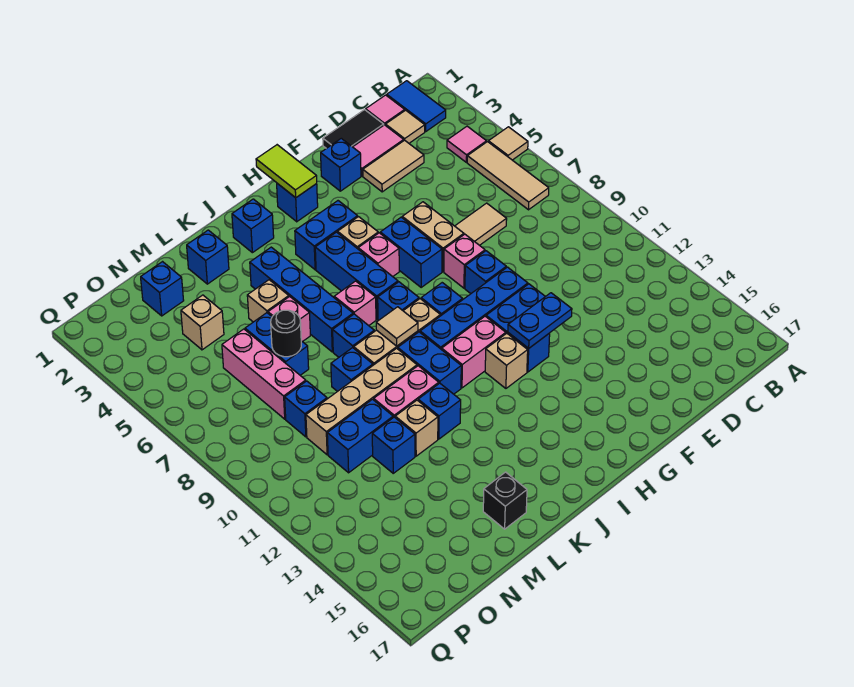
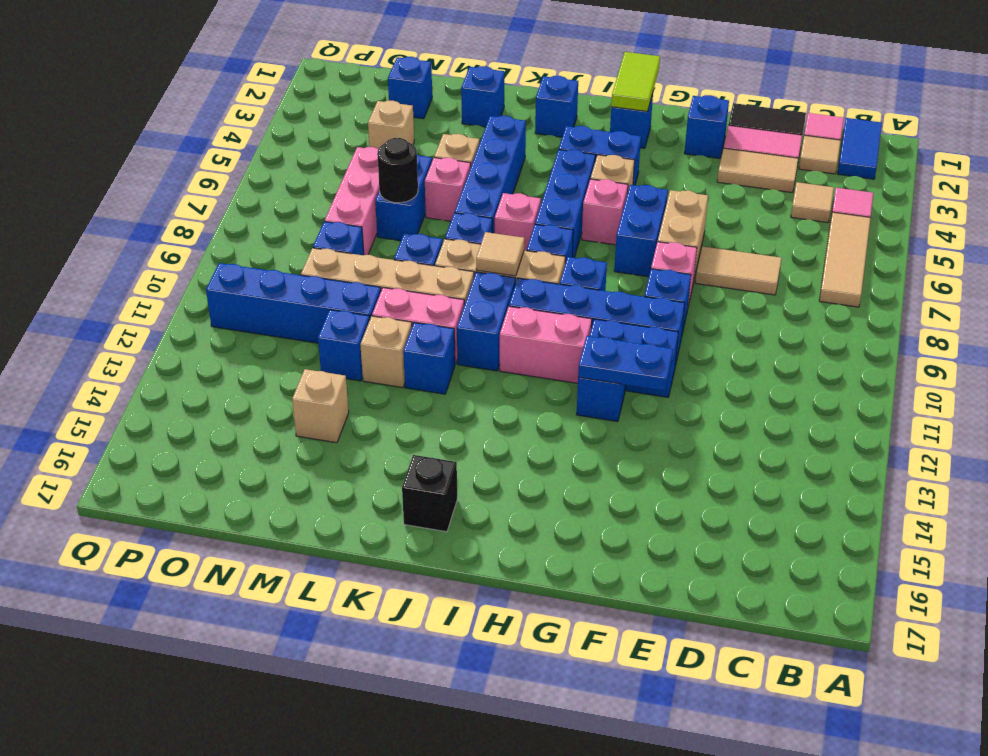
tan 1x1 tile [489,127,528,160] -> tan 1x1 tile moved to [791,182,834,223]
tan 1x1 brick [485,333,528,388] -> tan 1x1 brick moved to [292,369,349,443]
black 1x1 brick [483,472,527,529] -> black 1x1 brick moved to [402,455,457,532]
blue 1x2 brick [327,399,393,473] -> blue 1x4 brick [206,263,381,343]

